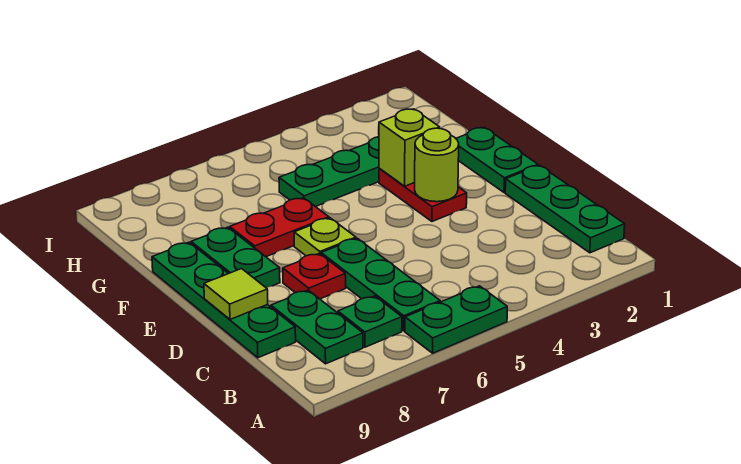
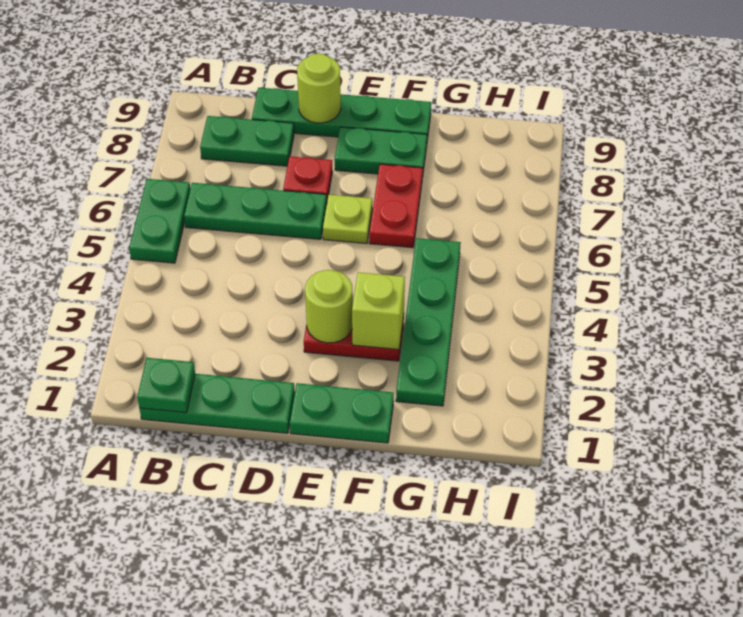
green 1x1 plate [338,296,402,347] -> green 1x1 plate moved to [137,358,195,413]
lime 1x1 tile [204,269,268,319] -> lime 1x1 round brick [297,54,341,123]

